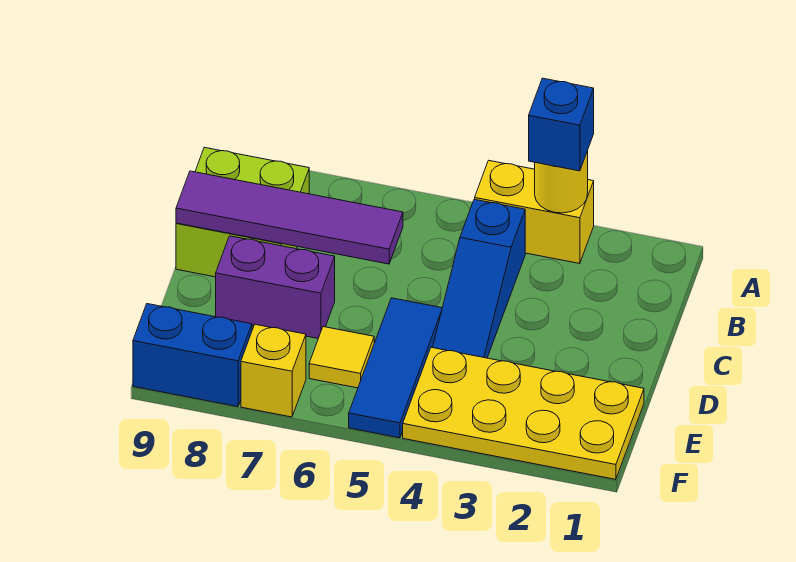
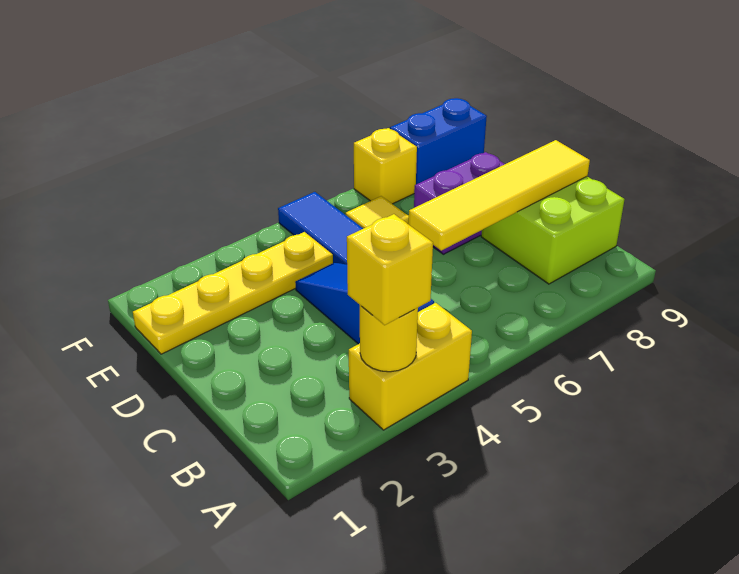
blue 1x1 brick [529,78,594,171] -> yellow 1x1 brick [347,214,433,325]
purple 1x4 tile [176,171,403,264] -> yellow 1x4 tile [409,140,590,250]
yellow 2x4 plate [403,347,644,479] -> yellow 1x4 plate [133,232,333,354]

